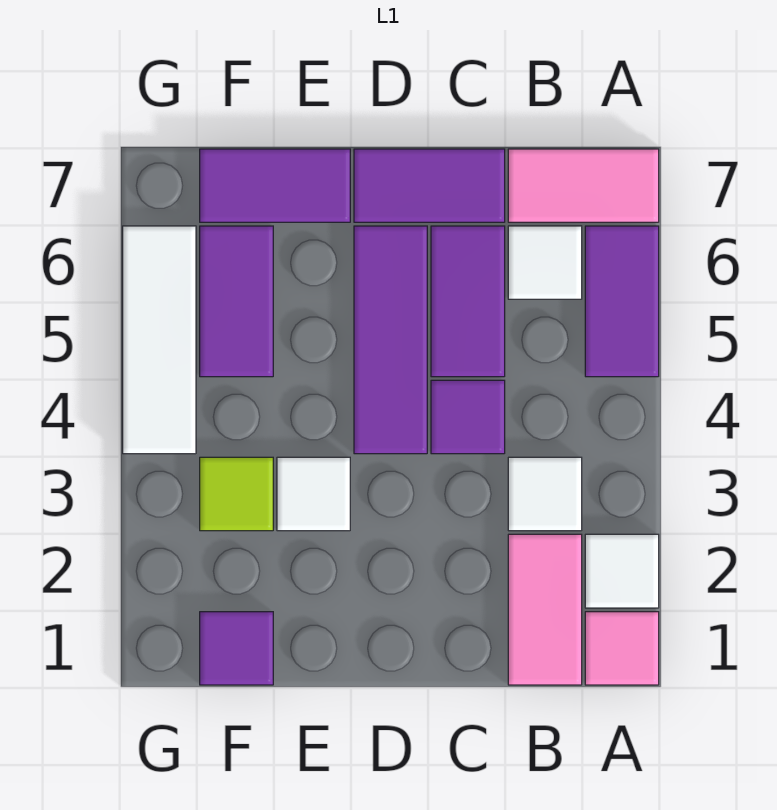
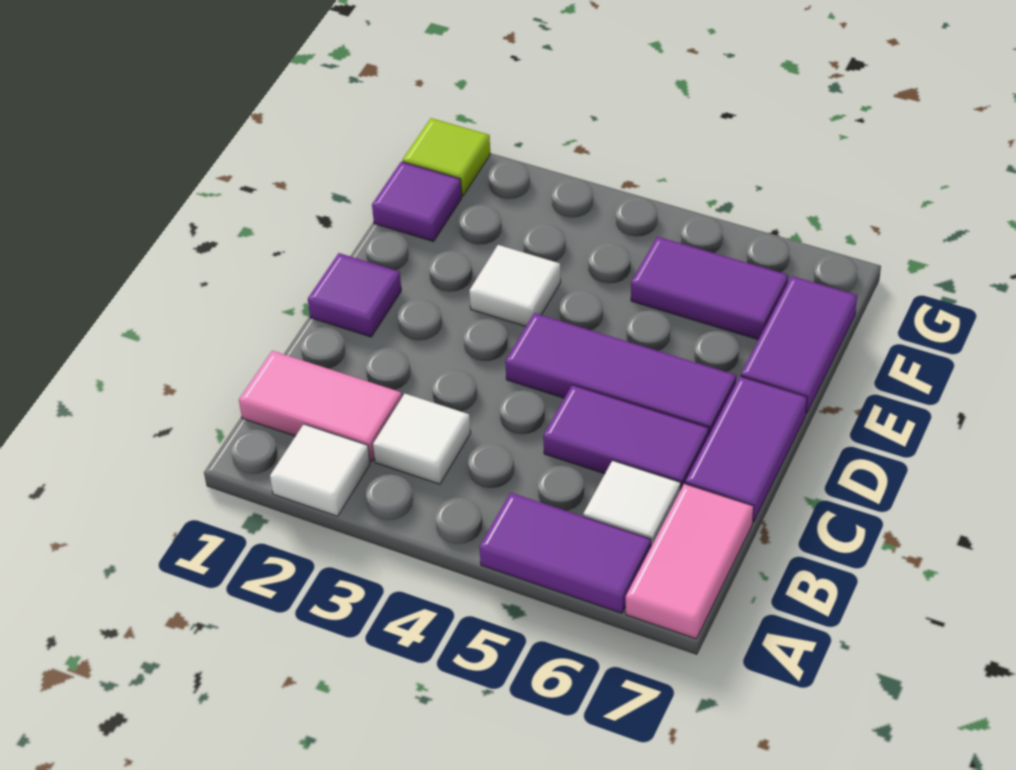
pink 1x1 tile [585,612,659,685] -> none
purple 1x1 tile [431,380,505,454] -> purple 1x1 tile moved to [308,253,401,337]
lime 1x1 tile [200,457,273,531] -> lime 1x1 tile moved to [403,118,490,196]
white 1x3 tile [123,226,196,454] -> none

